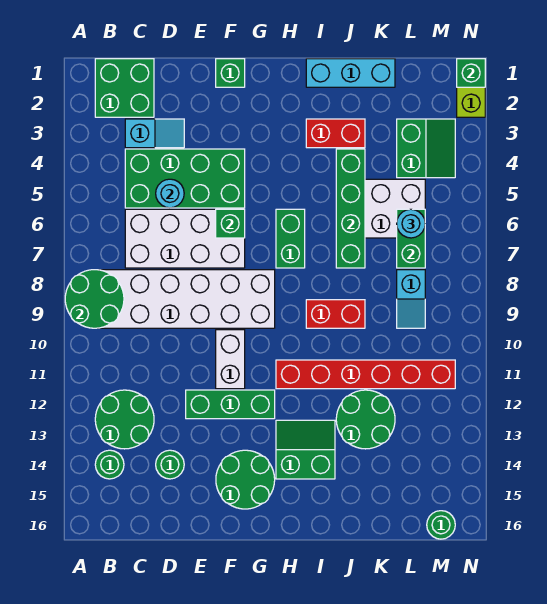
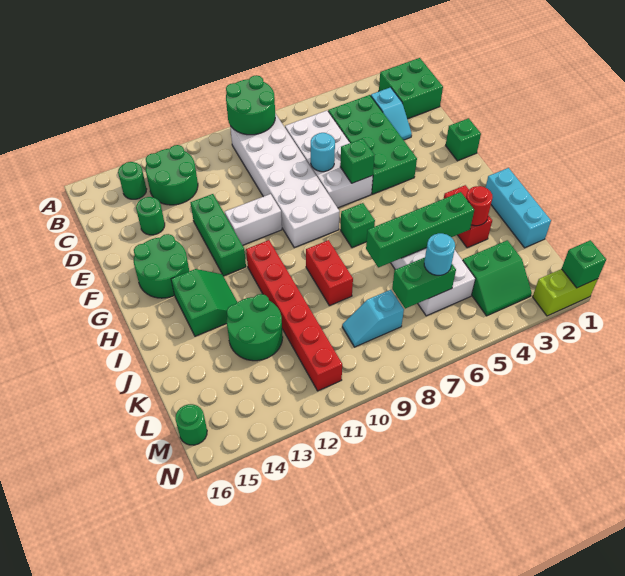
cyan 1x1 round brick [156,179,184,208] -> cyan 1x1 round brick moved to [311,133,335,172]
green 1x2 brick [276,209,305,268] -> green 1x1 brick [341,203,375,248]
none -> red 1x1 round brick [466,186,493,226]

